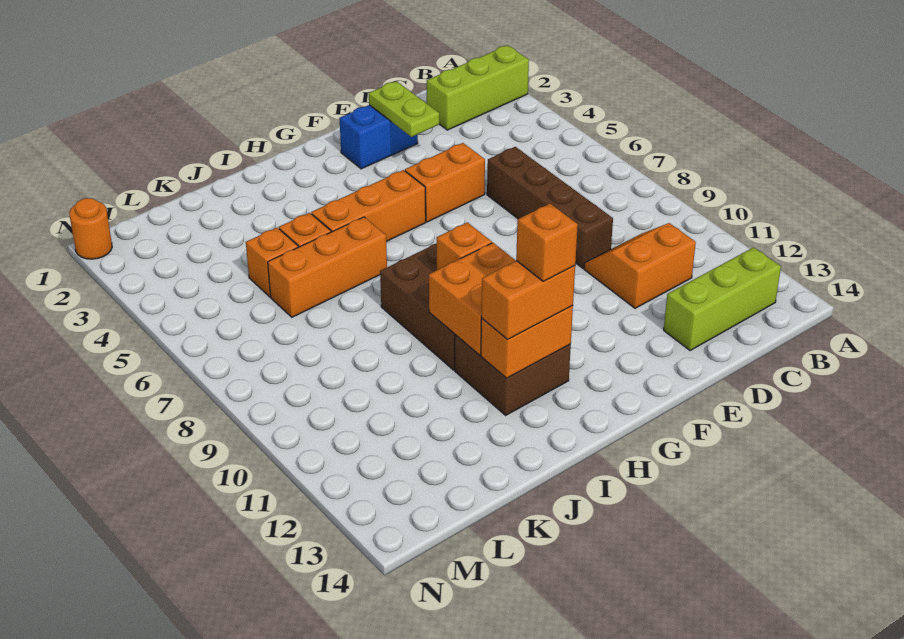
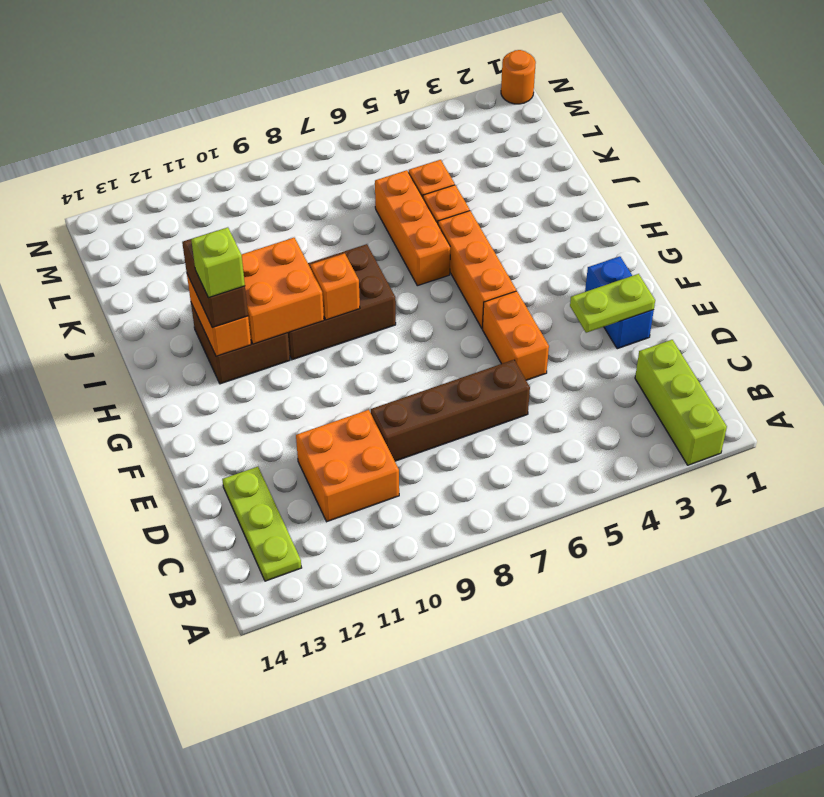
lime 1x3 brick [664,247,781,351] -> lime 1x3 plate [222,467,302,581]
orange 2x2 slope [584,223,696,308] -> orange 2x2 brick [296,410,399,522]
orange 1x2 brick [481,261,575,339] -> brown 1x2 brick [182,239,248,328]
orange 1x1 brick [516,204,578,281] -> lime 1x1 brick [191,227,245,298]

